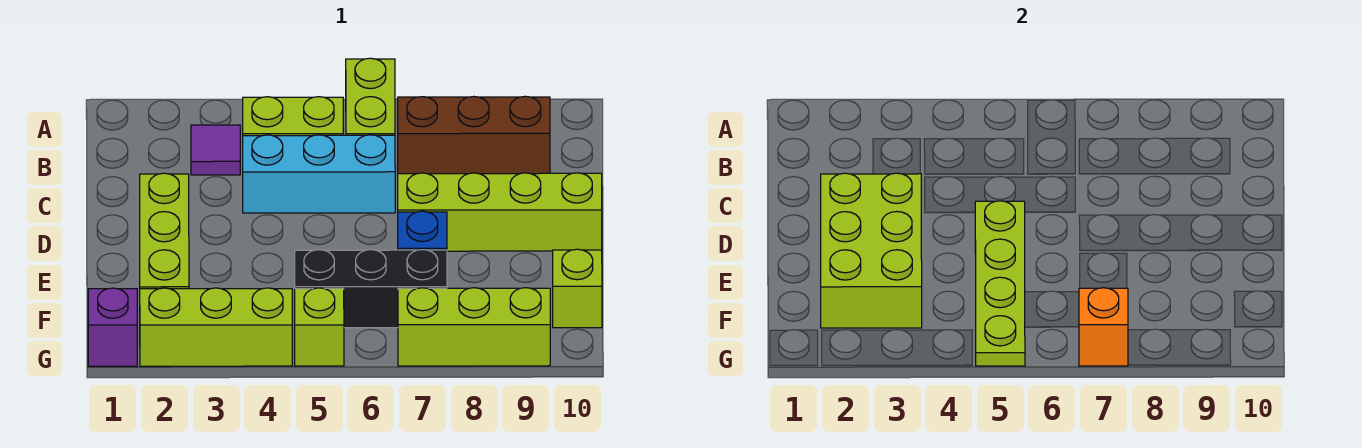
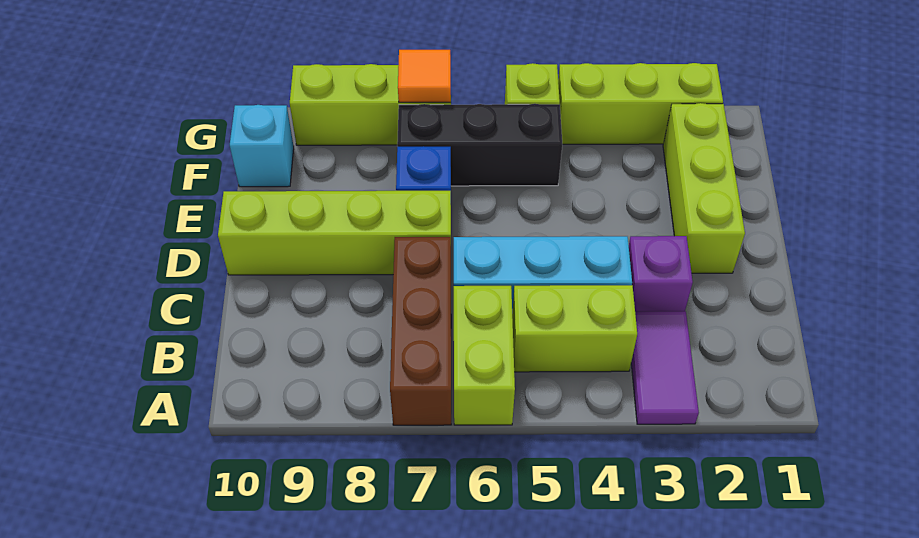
purple 1x1 tile [191,125,240,175] -> purple 1x2 tile [631,311,699,424]
brown 1x3 brick [398,96,550,174] -> brown 1x3 brick turned to [390,237,451,425]
lime 2x3 brick [821,173,922,328] -> none
lime 1x4 plate [975,201,1025,366] -> none
lime 1x1 brick [553,249,602,328] -> cyan 1x1 brick [230,105,294,187]
purple 1x1 brick [88,288,137,366] -> purple 1x1 brick moved to [629,236,693,311]
orange 1x1 brick [1079,288,1128,366] -> orange 1x1 tile [398,50,451,102]

